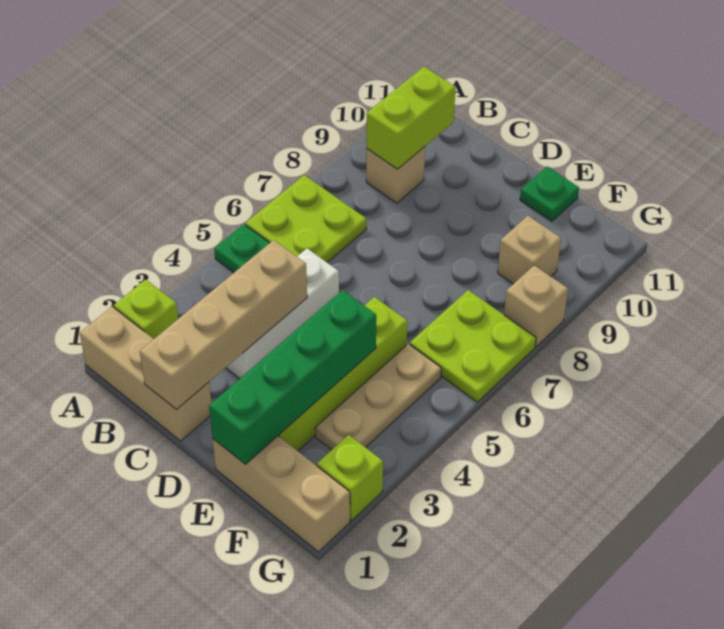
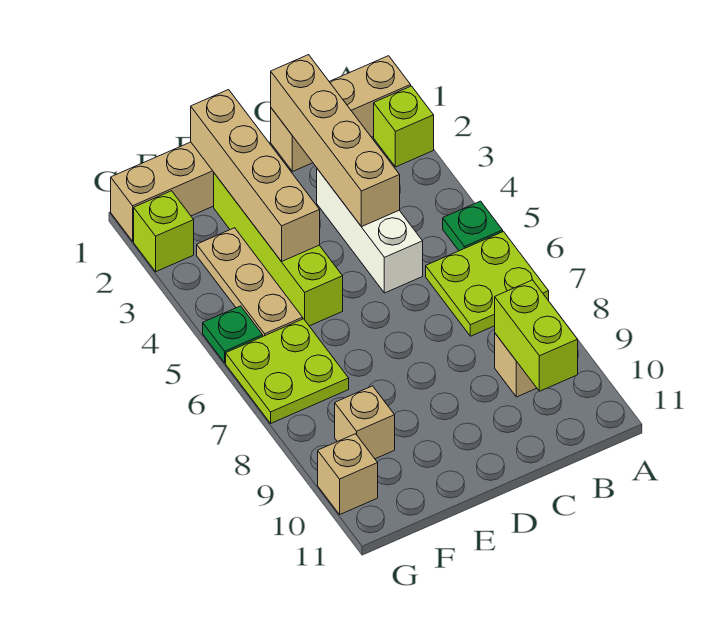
green 1x4 brick [209,290,376,464] -> tan 1x4 brick [191,90,320,262]
green 1x1 plate [520,167,579,221] -> green 1x1 plate moved to [203,306,263,363]
tan 1x1 brick [504,265,568,346] -> tan 1x1 brick moved to [318,434,378,514]

